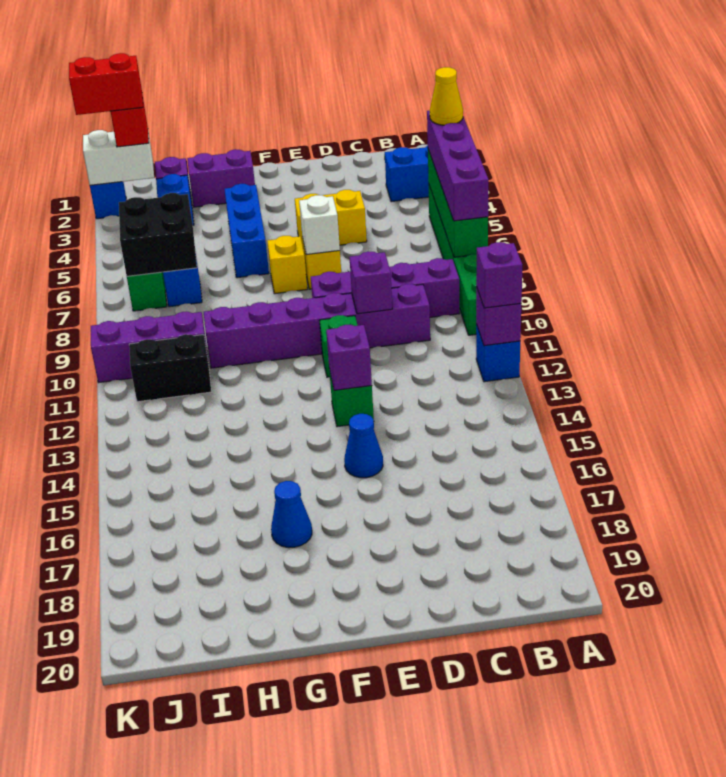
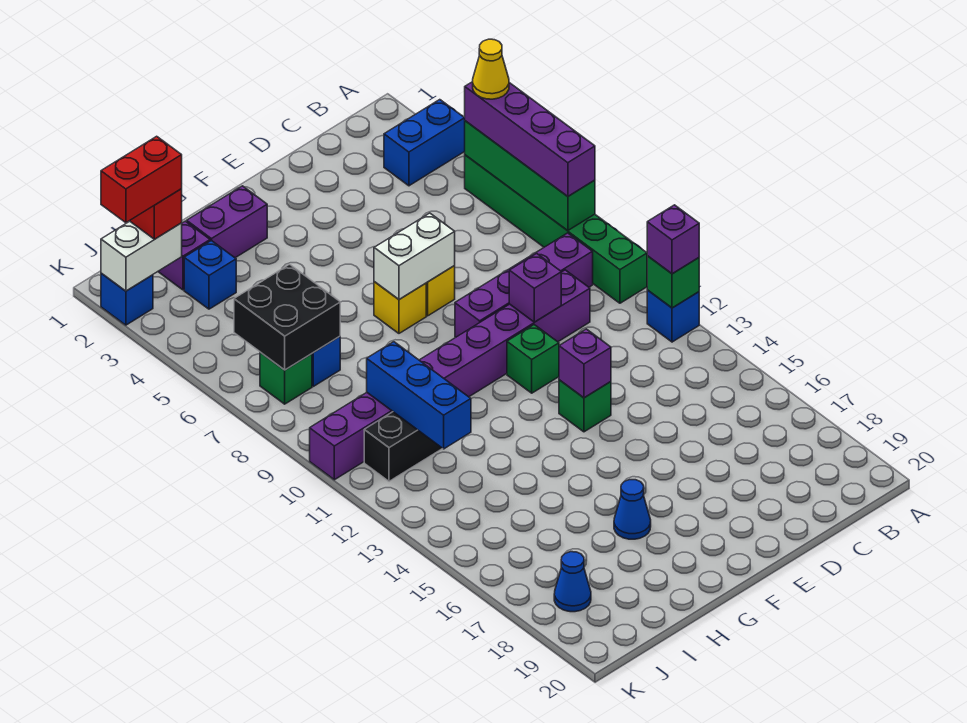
purple 1x1 brick [476,287,521,346] -> green 1x1 brick [647,256,699,308]
yellow 1x2 brick [295,190,367,246] -> none
white 1x1 brick [299,195,340,255] -> white 1x2 brick [374,213,455,299]
blue 1x1 cone [344,414,383,478] -> blue 1x1 cone moved to [554,552,591,612]
blue 1x3 brick [224,184,269,278] -> blue 1x3 brick moved to [367,342,471,449]

